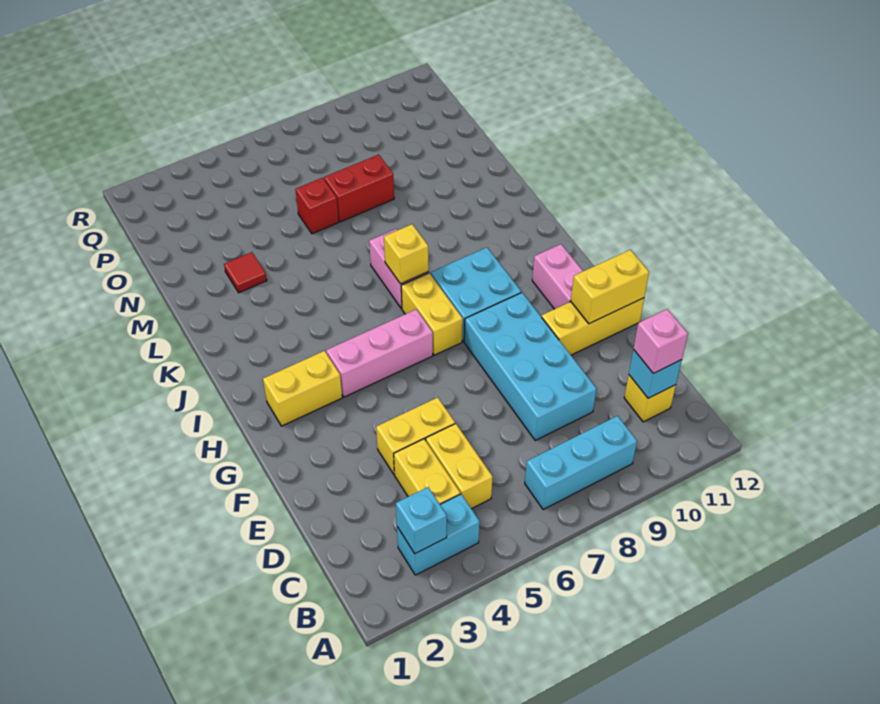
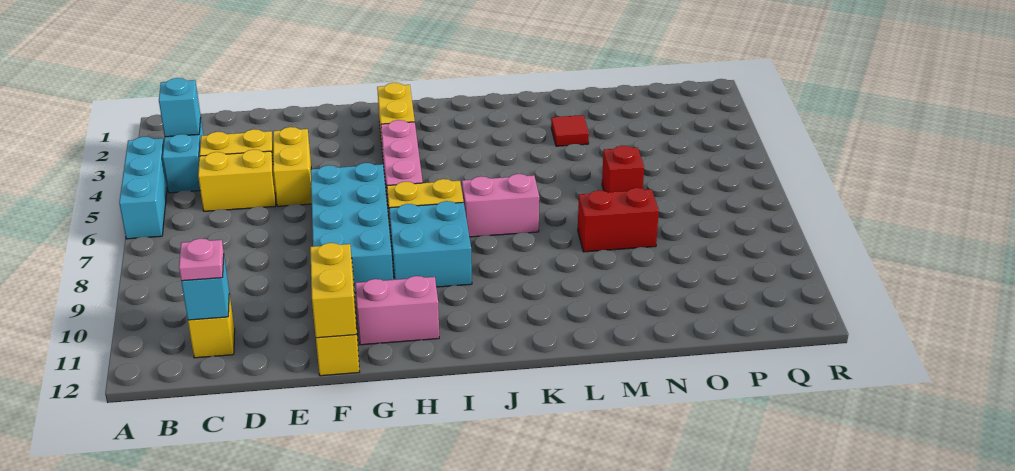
cyan 1x3 brick [525,416,637,510] -> cyan 1x3 brick moved to [119,137,167,239]
pink 1x1 brick [633,309,688,373] -> pink 1x1 plate [179,239,224,281]
cyan 2x4 brick [464,293,596,440] -> cyan 2x4 brick turned to [311,163,393,293]
yellow 1x1 brick [384,224,429,284] -> none
red 1x2 brick [324,155,394,222] -> red 1x2 brick turned to [578,188,659,252]

